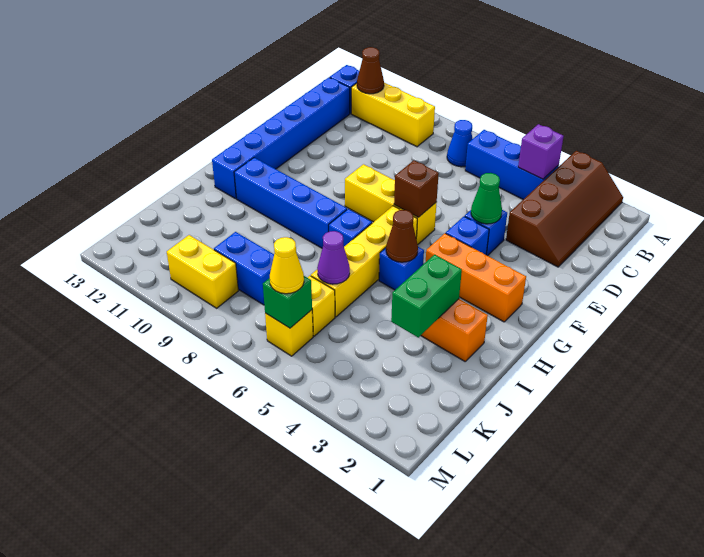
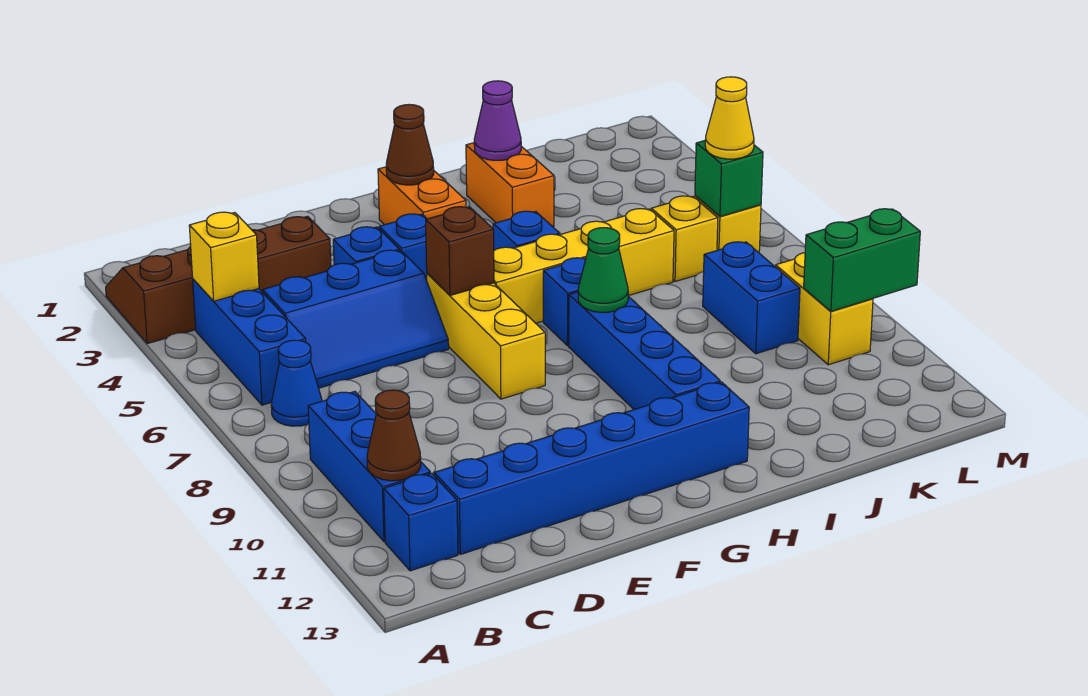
purple 1x1 brick [518,124,564,179] -> yellow 1x1 brick [189,212,259,301]
yellow 1x3 brick [351,83,435,147] -> blue 1x3 brick [308,392,430,542]
none -> blue 2x3 slope [263,250,449,388]
green 1x1 cone [471,173,502,224] -> green 1x1 cone moved to [578,228,628,312]
orange 1x3 brick [426,233,526,322] -> orange 1x2 brick [378,167,466,225]
brown 1x1 cone [386,210,418,262] -> brown 1x1 cone moved to [386,104,434,185]
green 1x2 brick [391,254,462,337] -> green 1x2 brick moved to [804,209,920,311]
purple 1x1 cone [317,231,350,284] -> purple 1x1 cone moved to [474,81,521,160]

